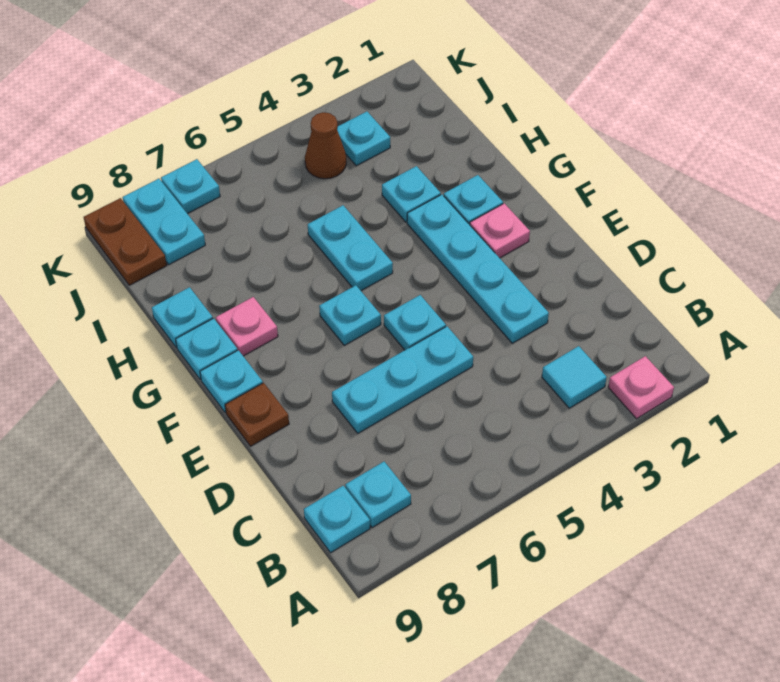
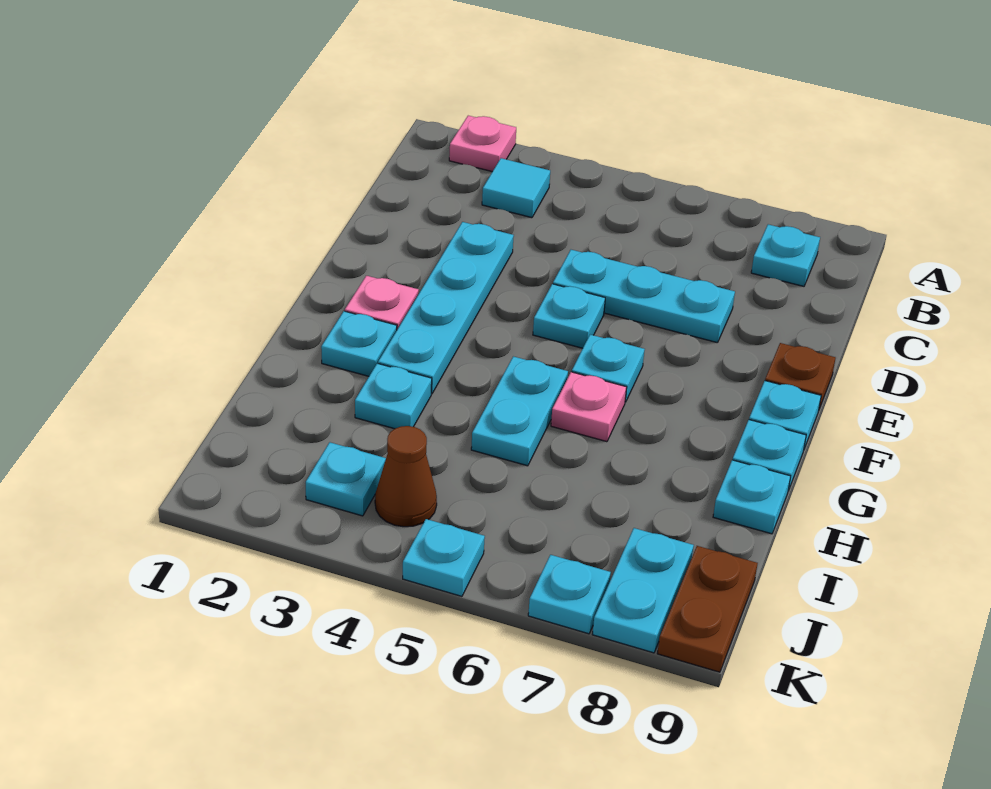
cyan 1x1 plate [304,486,370,553] -> cyan 1x1 plate moved to [403,519,485,596]
pink 1x1 plate [216,297,278,356] -> pink 1x1 plate moved to [551,372,627,442]

